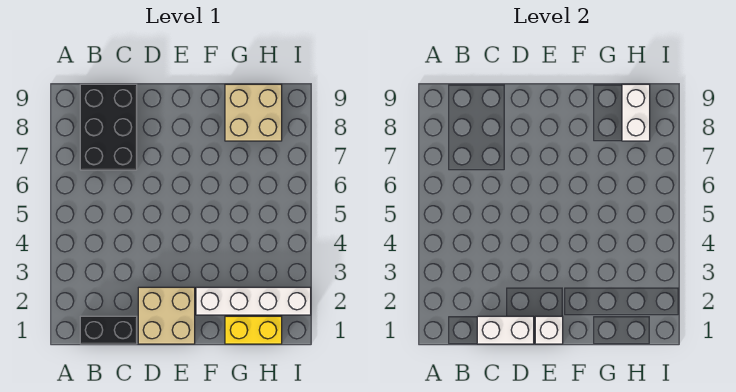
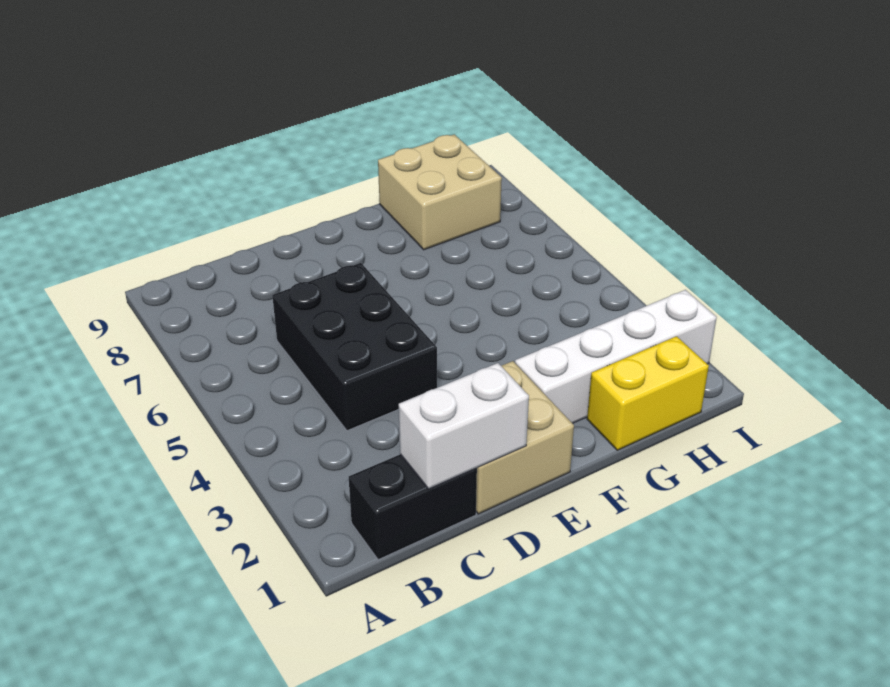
black 2x3 brick [80,84,137,170] -> black 2x3 brick moved to [272,263,437,431]
white 1x1 brick [535,316,563,344] -> none
white 1x2 brick [622,84,650,141] -> none

